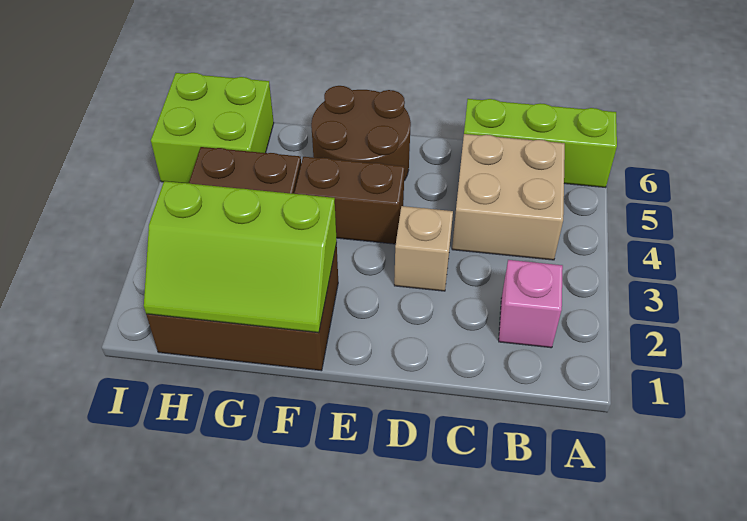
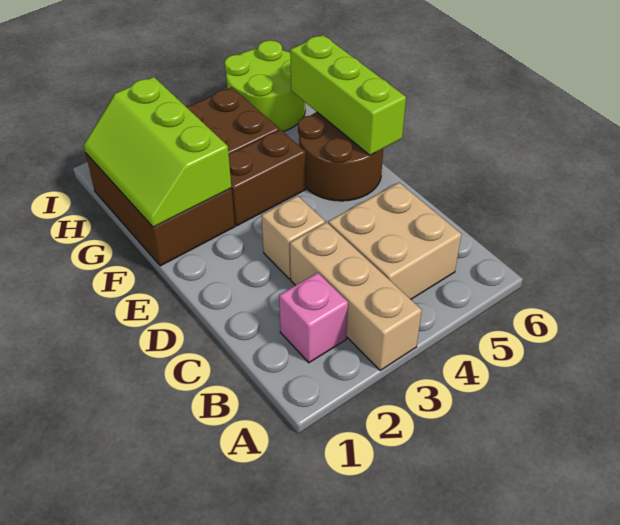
none -> tan 1x3 brick [290,222,422,370]
lime 1x3 brick [464,99,617,188] -> lime 1x3 brick moved to [290,35,406,155]
brown 1x2 brick [294,157,405,244] -> brown 1x2 brick turned to [229,130,306,226]
lime 2x2 brick [151,73,274,183] -> lime 2x2 round brick [225,40,305,132]

